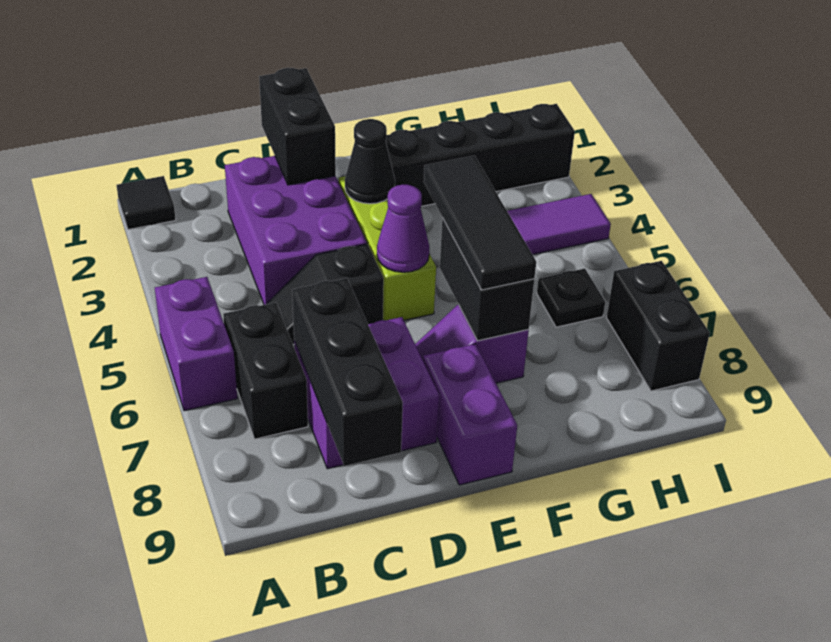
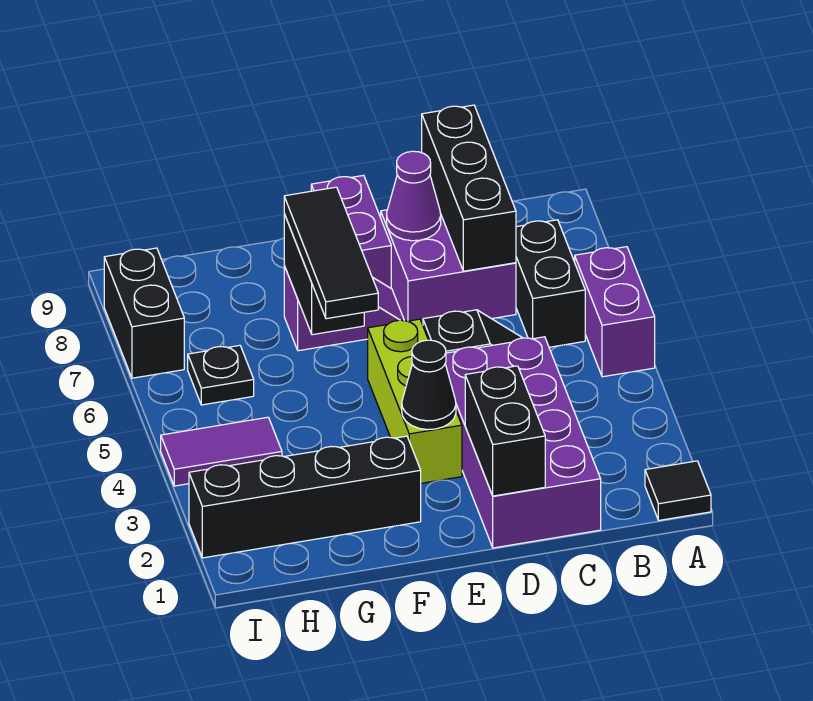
purple 2x3 brick [225,156,367,305] -> purple 2x4 brick [445,337,601,548]
purple 1x1 cone [377,185,429,272] -> purple 1x1 cone moved to [387,151,441,241]

